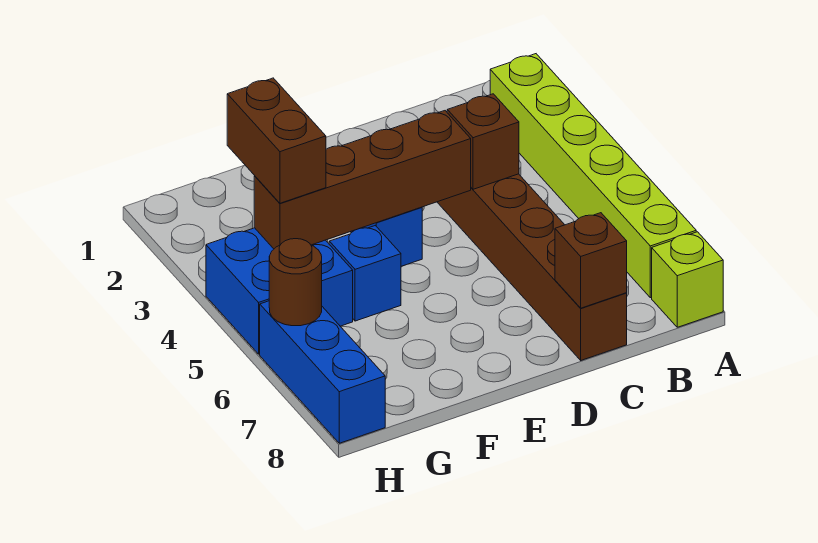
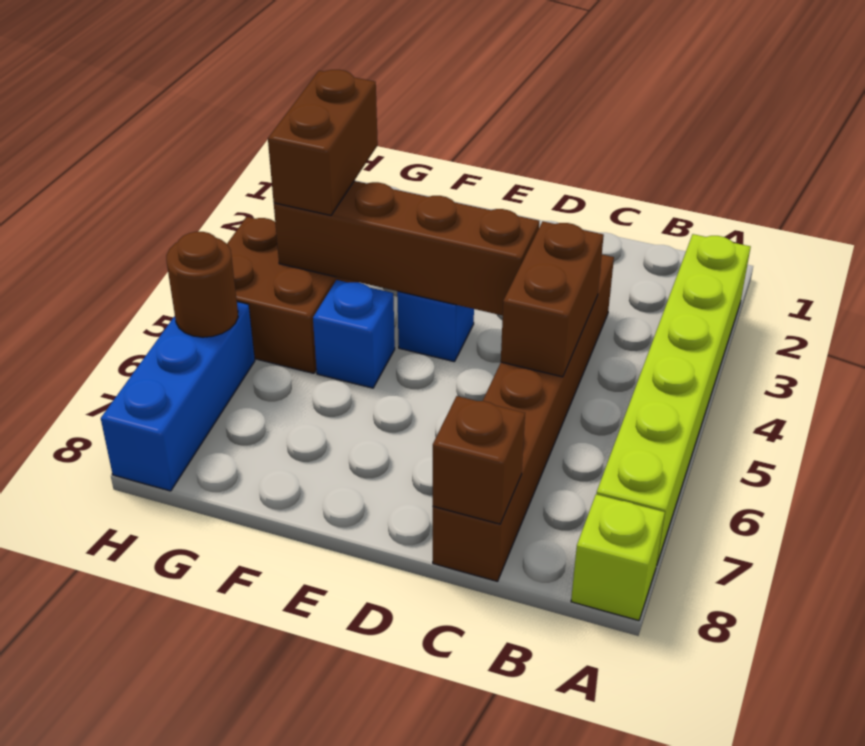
brown 1x1 brick [447,94,519,189] -> brown 1x2 brick [501,221,604,377]
blue 2x2 brick [206,228,353,354] -> brown 2x2 brick [227,217,359,373]

